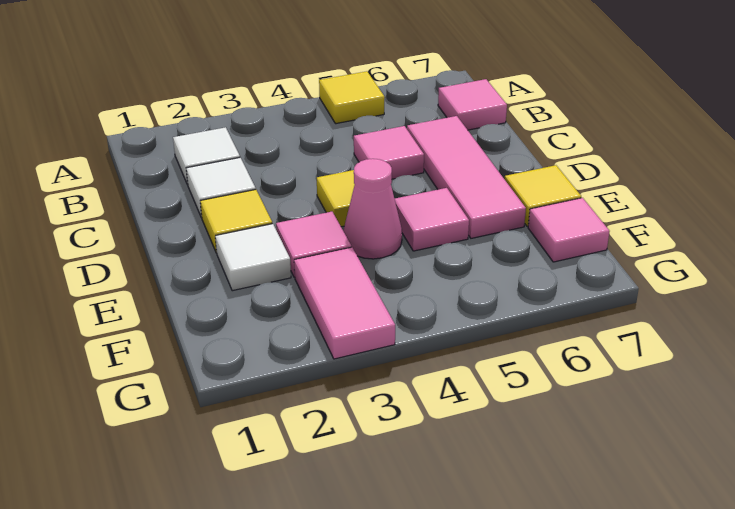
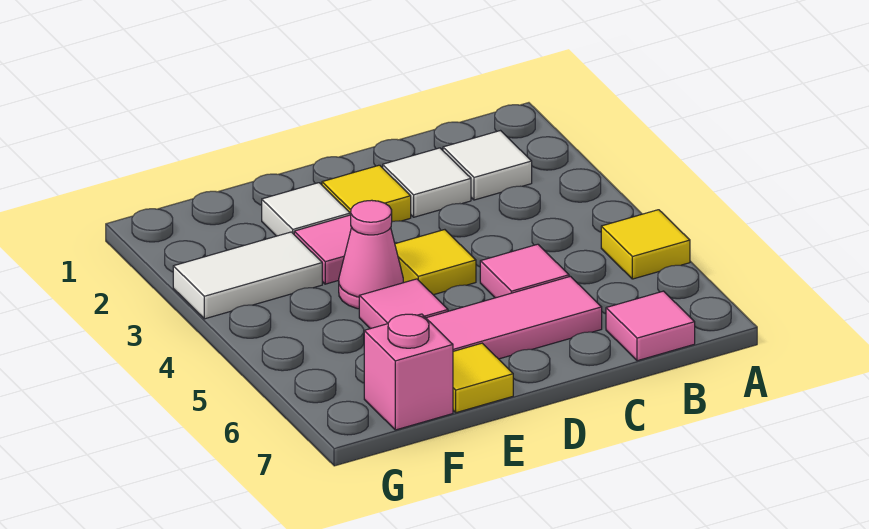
pink 1x2 tile [294,247,395,359] -> white 1x2 tile [173,232,322,319]
pink 1x1 tile [528,198,610,262] -> pink 1x1 brick [364,314,453,430]

